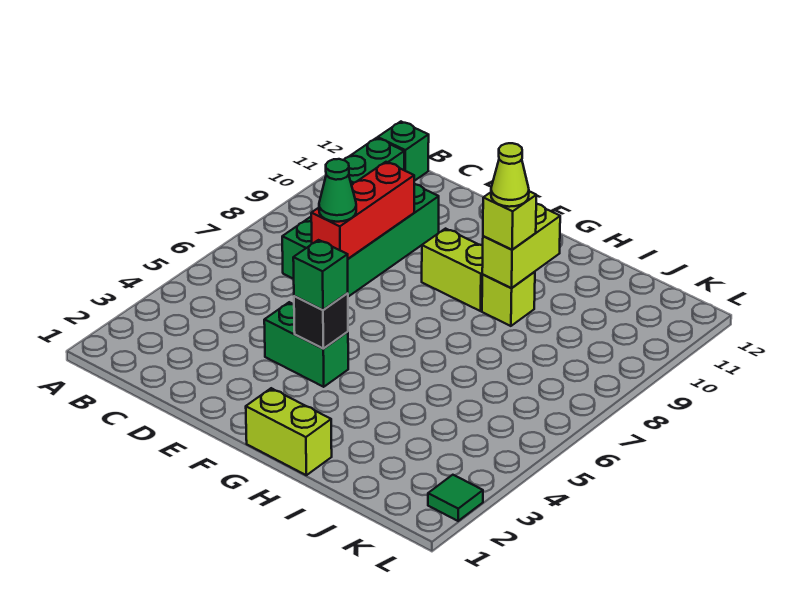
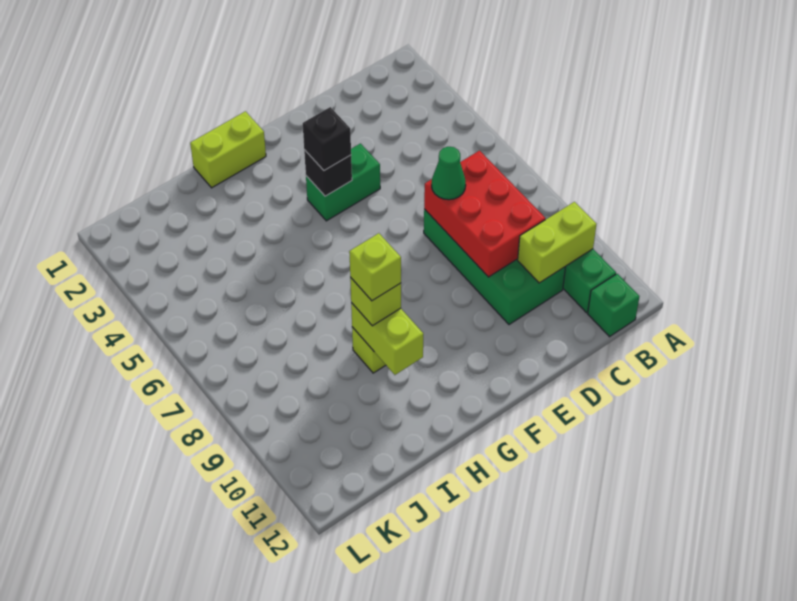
red 1x3 brick [311,162,414,259] -> red 2x3 brick [424,151,545,277]
green 1x1 brick [293,240,348,310] -> black 1x1 brick [303,107,351,170]
lime 1x2 brick [422,229,483,311] -> lime 1x2 brick moved to [518,202,596,283]
lime 1x1 cone [491,143,529,207] -> lime 1x1 brick [349,233,401,301]
green 1x1 tile [428,475,483,521] -> none

